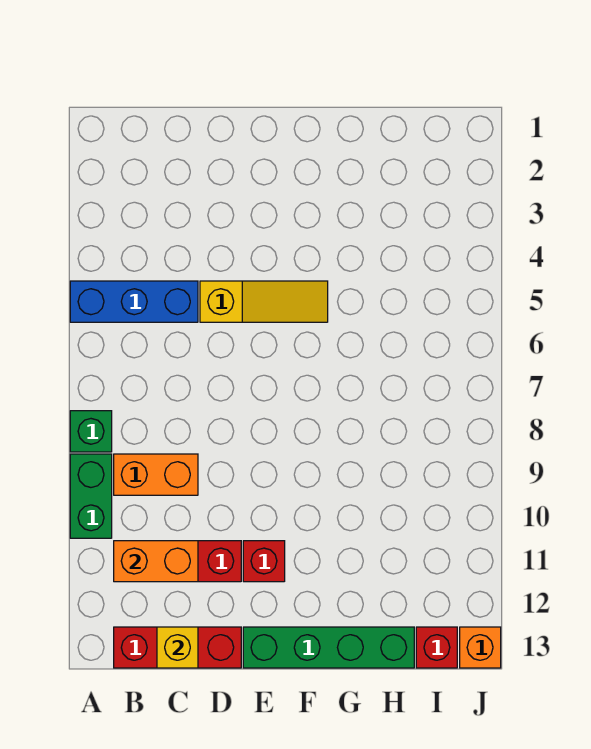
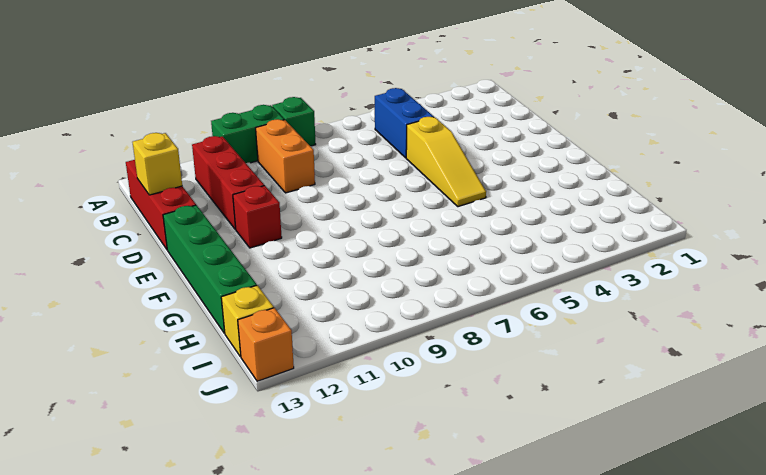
blue 1x3 brick [70,281,198,322] -> blue 1x2 brick [375,88,434,158]
orange 1x2 brick [114,541,198,582] -> none
red 1x1 brick [416,627,457,668] -> yellow 1x1 brick [221,285,274,357]

